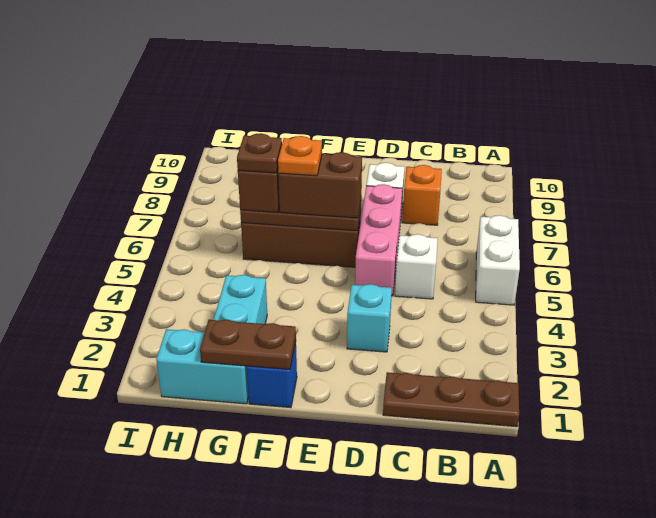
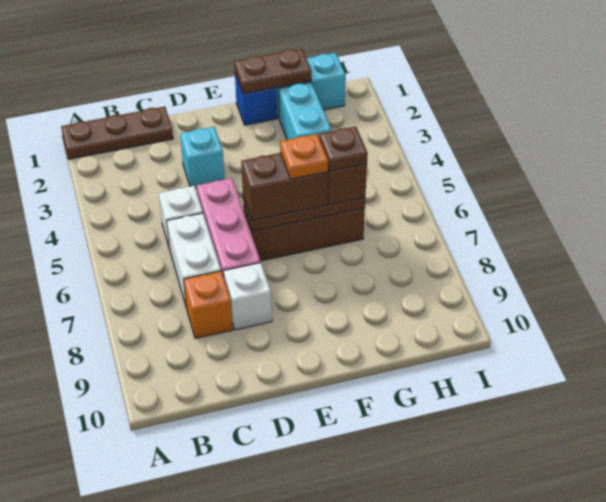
white 1x2 brick [476,215,520,305] -> white 1x2 brick moved to [167,213,221,305]

